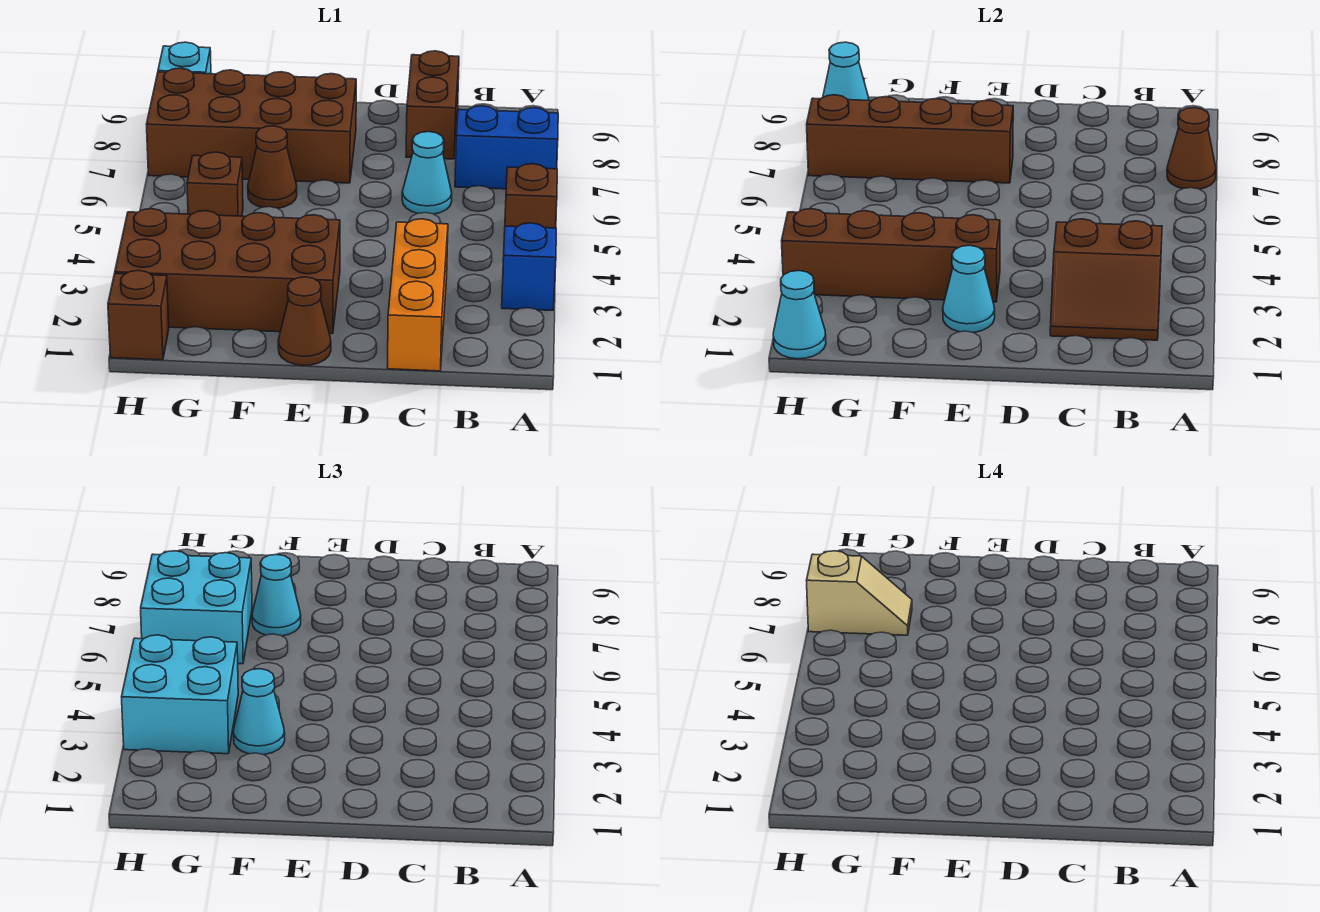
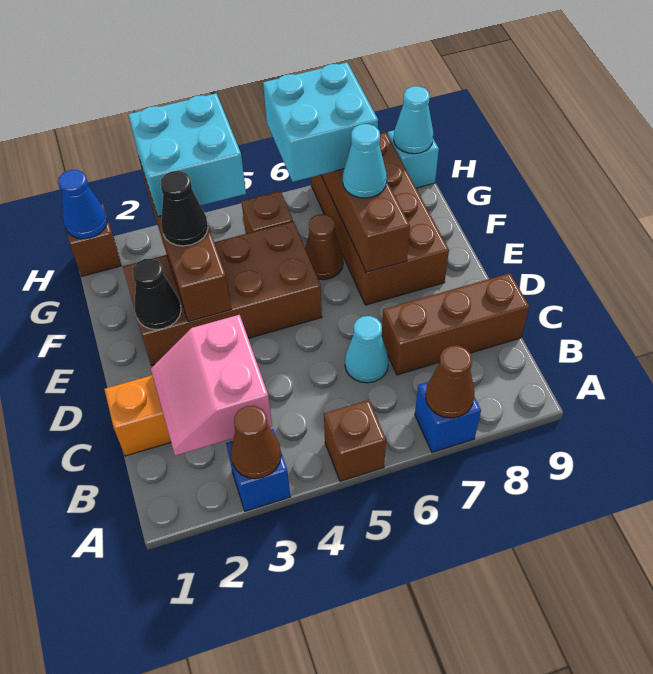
blue 1x2 brick [455,106,558,189] -> blue 1x1 brick [415,382,481,452]
brown 2x2 slope [1050,219,1162,340] -> pink 2x2 slope [151,315,272,456]
brown 1x2 brick [406,51,459,159] -> brown 1x3 brick [382,273,529,375]
brown 1x1 cone [278,277,331,365] -> brown 1x1 cone moved to [231,406,281,479]
brown 2x4 brick [115,209,340,334] -> brown 2x4 brick turned to [123,222,322,366]
cyan 1x1 cone [943,245,995,332] -> black 1x1 cone [133,259,181,330]
cyan 1x1 cone [233,669,285,755] -> black 1x1 cone [161,171,208,246]
tan 1x2 slope [807,551,912,635] -> none
cyan 1x1 cone [773,271,826,359] -> blue 1x1 cone [58,170,107,239]

